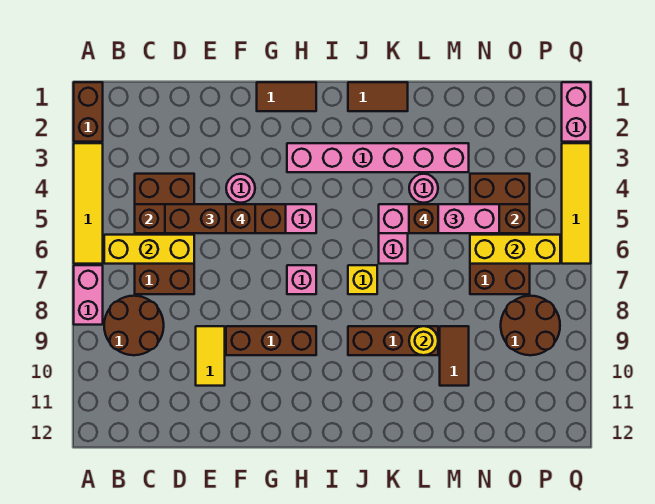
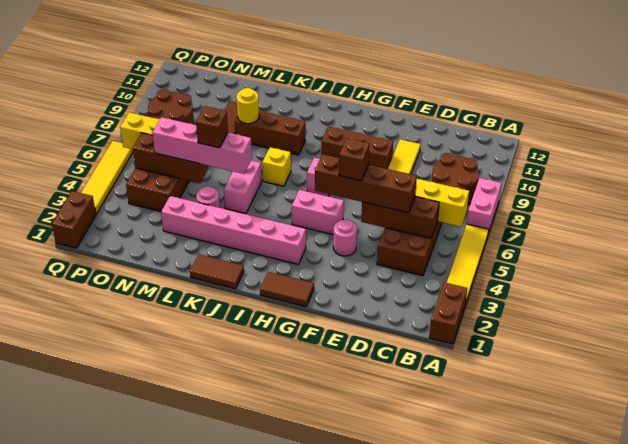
pink 1x2 brick [562,82,591,142] -> brown 1x2 brick [52,191,96,248]

